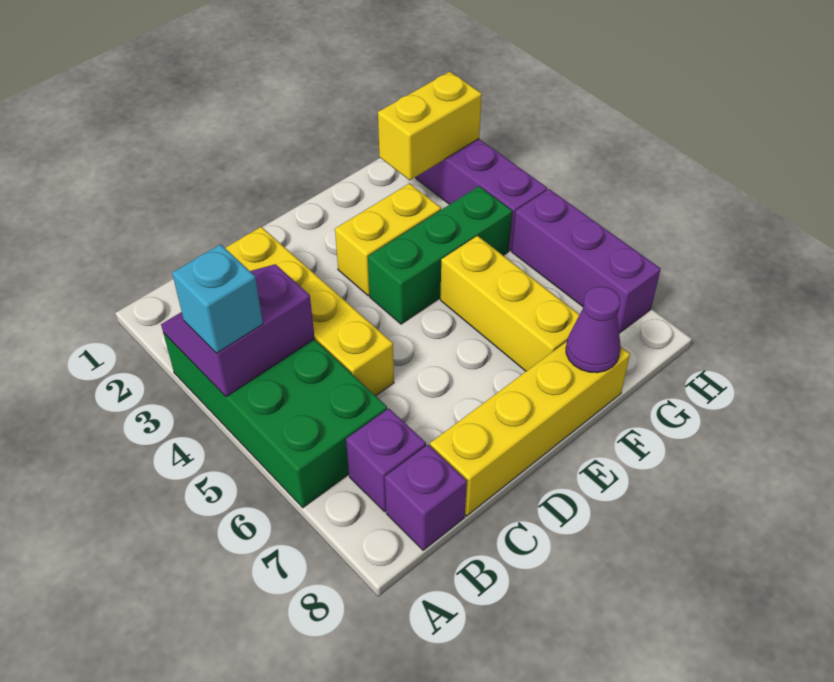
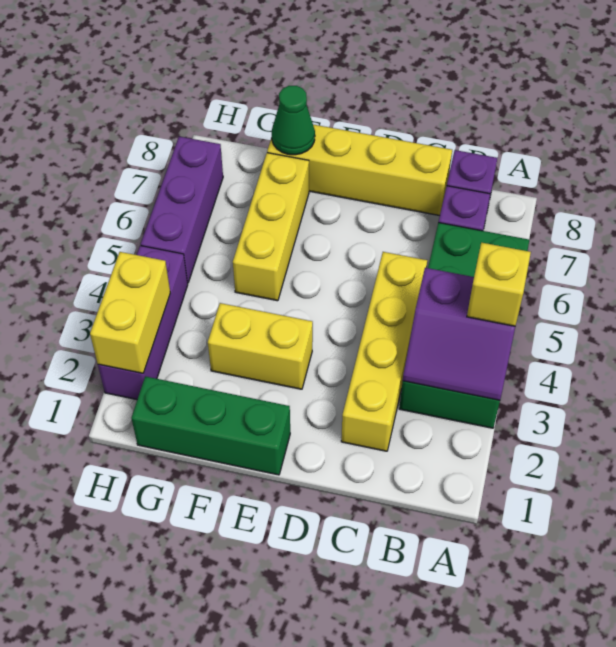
cyan 1x1 brick [172,244,263,353] -> yellow 1x1 brick [467,243,531,326]
green 1x3 brick [368,186,512,324] -> green 1x3 brick moved to [131,376,290,475]
purple 1x1 cone [566,287,621,373] -> green 1x1 cone [272,86,315,155]
yellow 1x2 brick [378,72,482,180] -> yellow 1x2 brick turned to [90,252,170,373]

